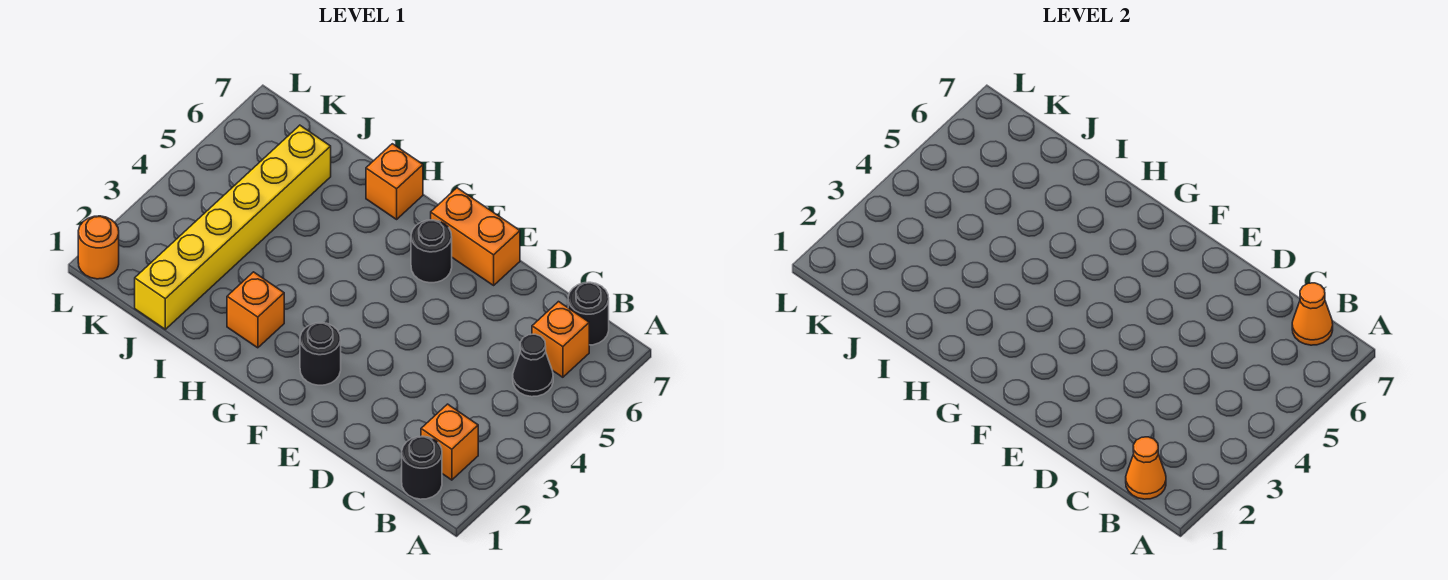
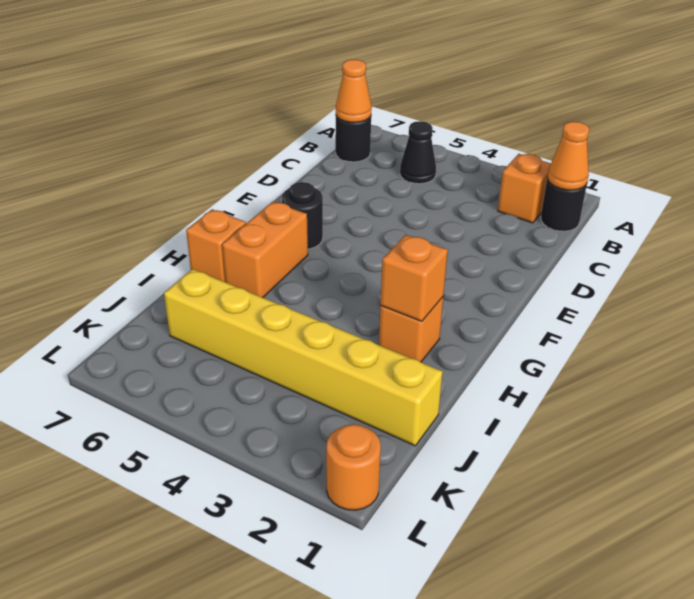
orange 1x1 brick [532,302,589,377] -> orange 1x1 brick moved to [381,235,448,321]
orange 1x2 brick [431,188,520,285] -> orange 1x2 brick moved to [222,202,308,297]
black 1x1 round brick [300,323,341,385] -> none

